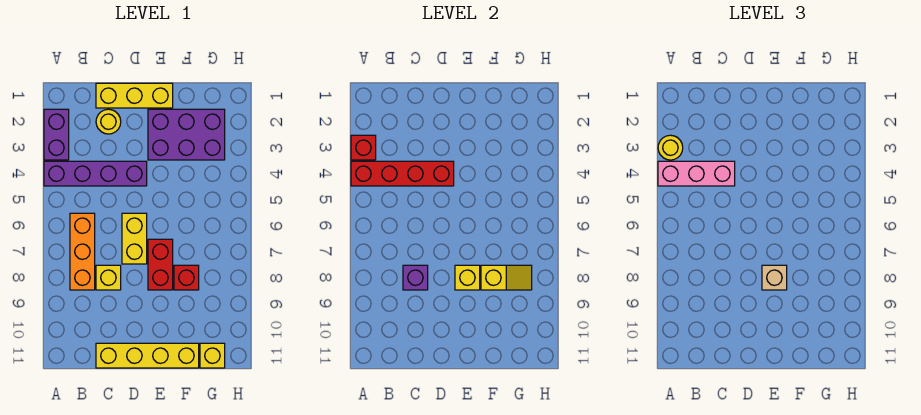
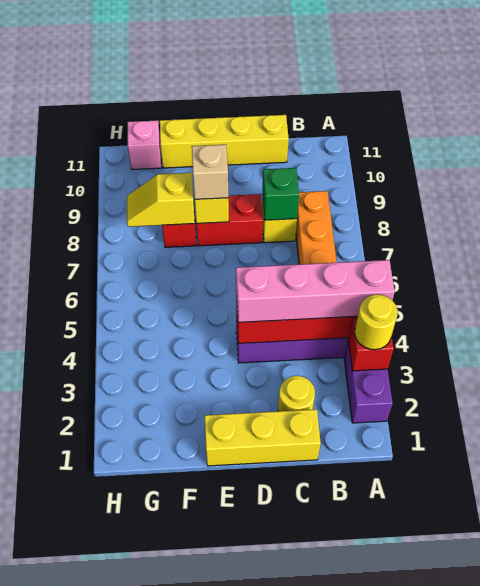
pink 1x3 brick [658,161,735,186] -> pink 1x4 brick [236,260,395,322]
purple 1x1 brick [403,265,428,290] -> green 1x1 brick [262,168,299,220]
yellow 1x2 brick [122,213,147,264] -> none
purple 2x3 brick [148,109,225,160] -> none
red 1x2 brick [148,239,173,290] -> red 1x2 brick turned to [196,194,263,246]
yellow 1x1 brick [200,343,225,368] -> pink 1x1 brick [128,120,161,170]

